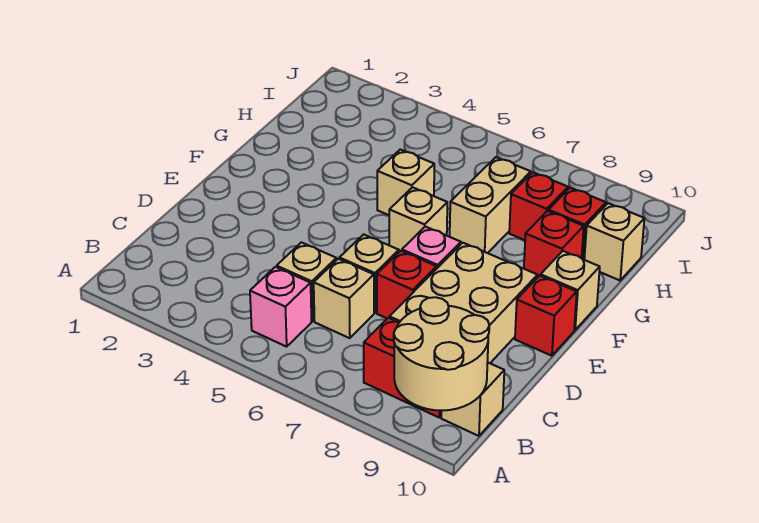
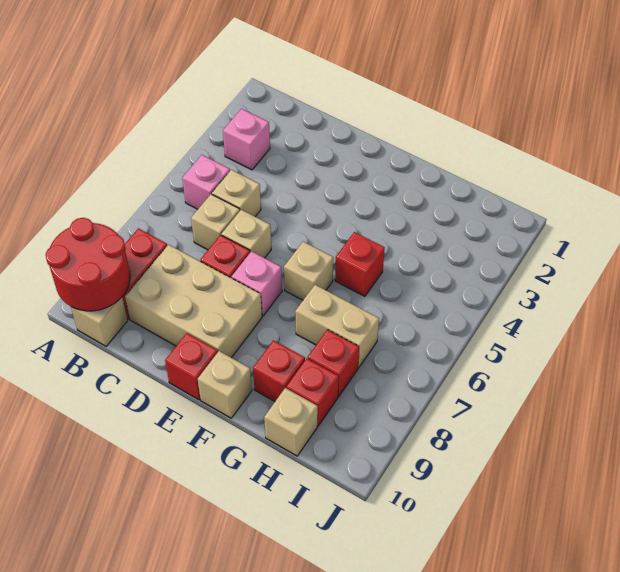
tan 2x2 round brick [394,297,489,410] -> red 2x2 round brick [46,218,130,311]
none -> pink 1x1 brick [223,109,270,170]
tan 1x1 brick [377,150,434,215] -> red 1x1 brick [335,232,385,296]

